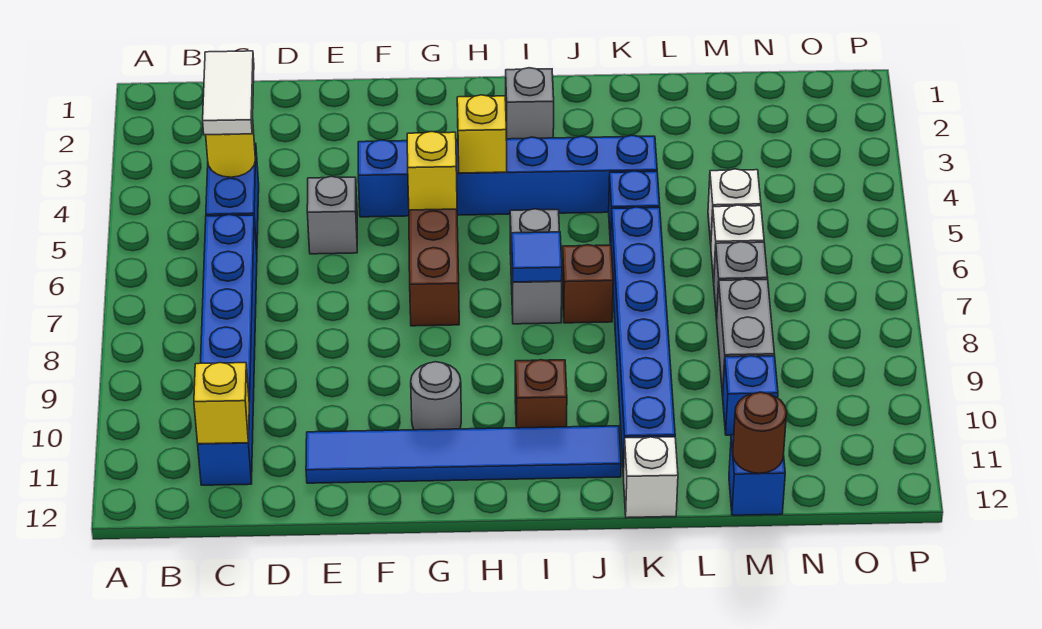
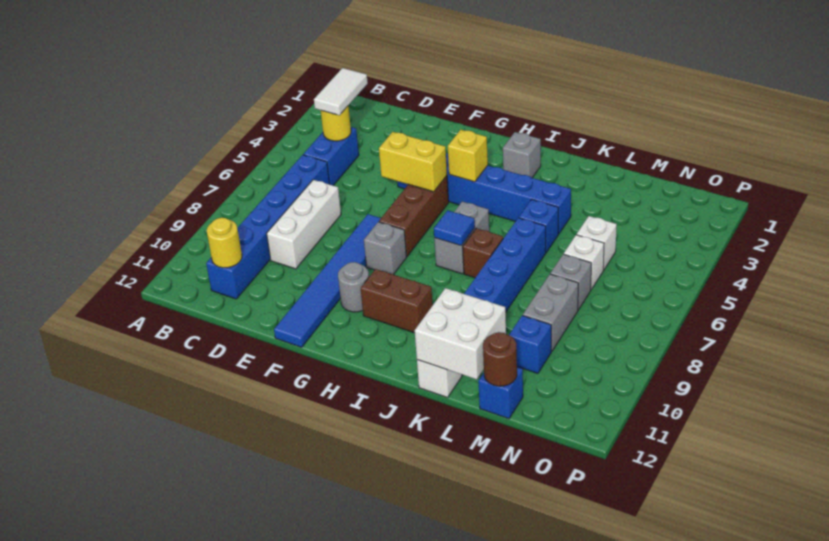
yellow 1x1 brick [194,363,249,444] -> yellow 1x1 round brick [207,218,242,268]
none -> white 1x3 brick [267,180,341,269]
grey 1x1 brick [307,176,357,254] -> grey 1x1 brick moved to [364,222,407,275]
blue 1x6 tile [306,426,621,483] -> blue 1x6 tile turned to [274,214,381,347]
yellow 1x1 brick [407,132,457,210] -> yellow 1x2 brick [379,132,447,192]
brown 1x1 brick [515,360,567,428] -> brown 1x2 brick [361,269,433,333]
none -> white 2x2 brick [415,288,506,380]

